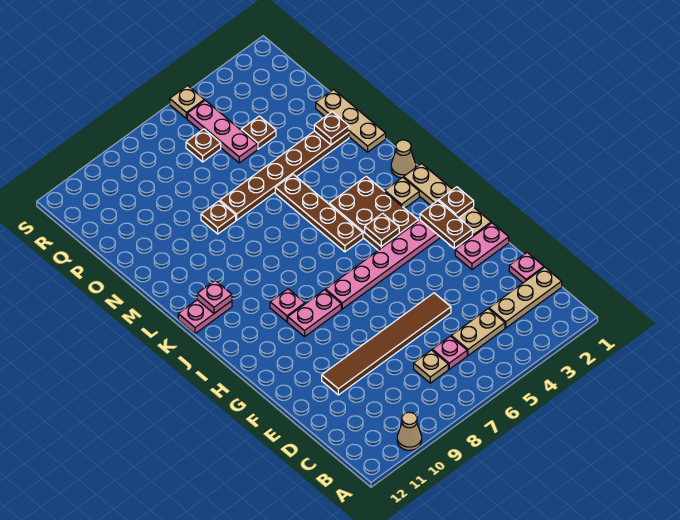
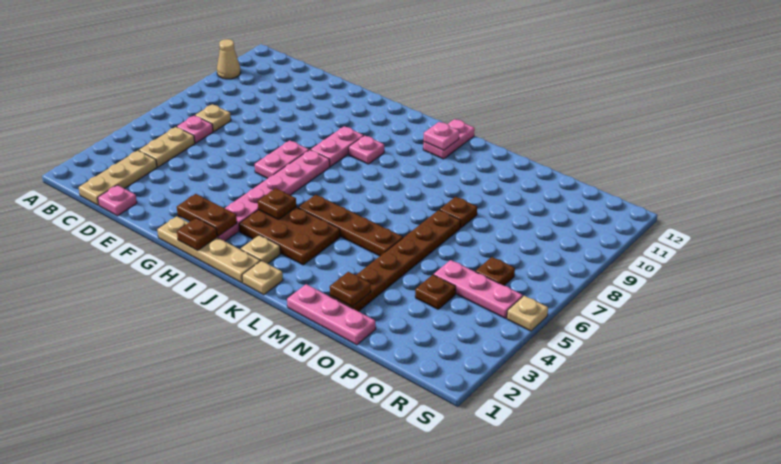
brown 1x6 tile [322,293,451,395] -> none
pink 1x2 plate [455,223,509,270] -> pink 1x2 plate moved to [255,140,309,178]
tan 1x1 cone [391,140,416,178] -> tan 1x1 plate [242,261,283,295]
tan 1x3 plate [316,90,386,152] -> pink 1x3 plate [287,284,376,345]

